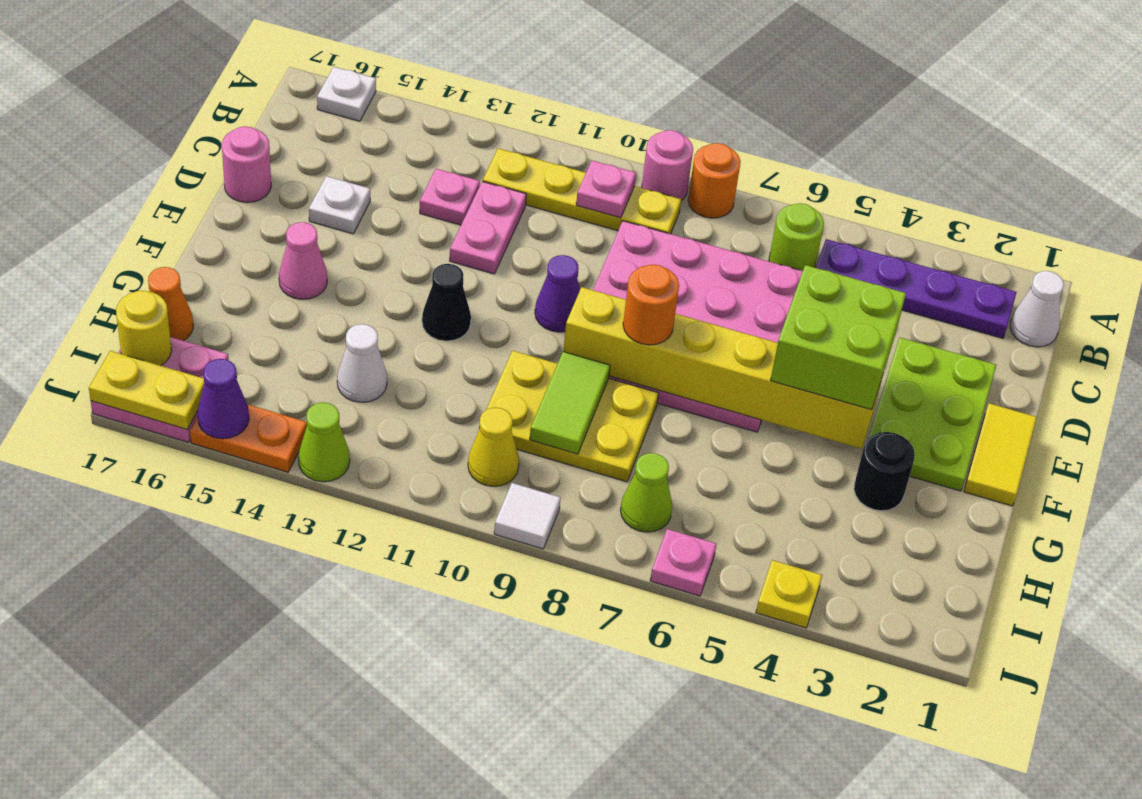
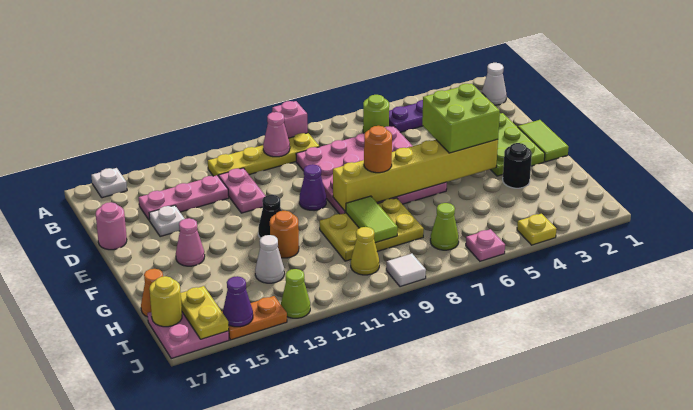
orange 1x1 round brick [688,143,741,218] -> orange 1x1 round brick moved to [270,211,299,258]
pink 1x1 round brick [642,130,693,201] -> pink 1x1 brick [272,101,308,138]
pink 1x1 plate [576,161,636,218] -> pink 1x1 cone [263,112,290,157]
pink 1x1 plate [420,169,480,225] -> pink 1x3 plate [139,175,229,220]
yellow 1x2 tile [964,403,1037,506] -> lime 1x2 tile [518,120,569,162]
yellow 1x2 plate [89,351,205,429] -> yellow 1x2 plate turned to [181,286,229,339]

